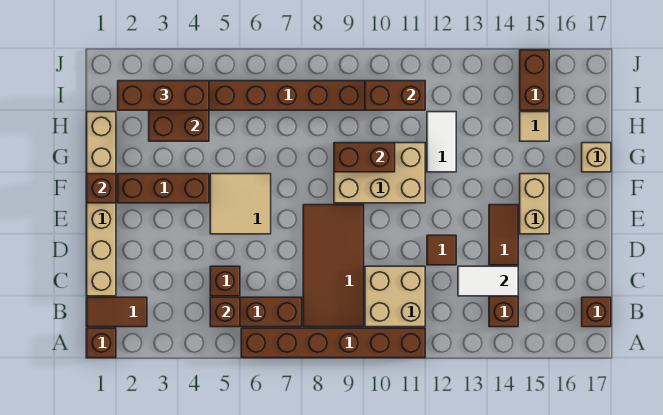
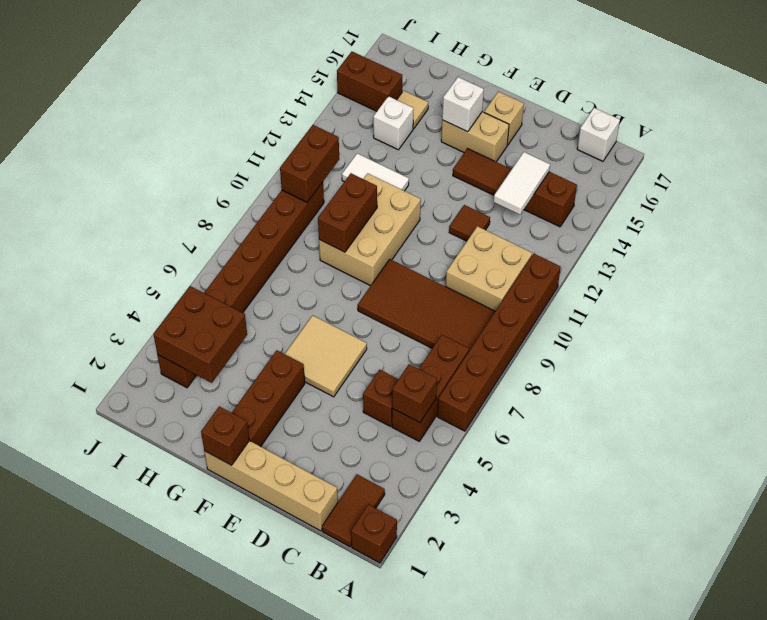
brown 1x1 brick [582,297,611,327] -> white 1x1 brick [577,108,620,161]
tan 1x6 brick [87,112,116,296] -> tan 1x4 brick [204,441,338,531]
none -> white 1x1 brick [442,77,484,132]
tan 1x1 brick [582,143,611,172] -> tan 1x1 brick moved to [484,92,524,145]
none -> white 1x1 brick [373,96,414,150]
brown 1x3 brick [118,81,209,110] -> none

